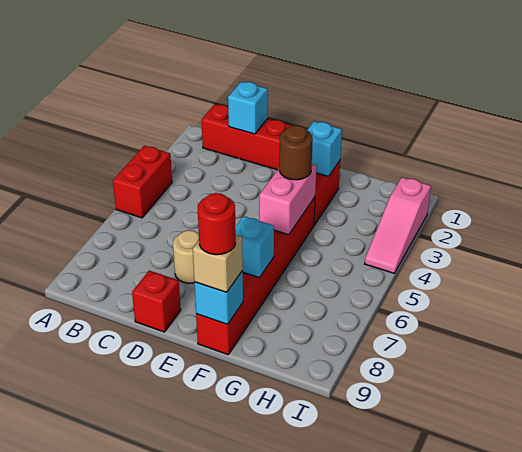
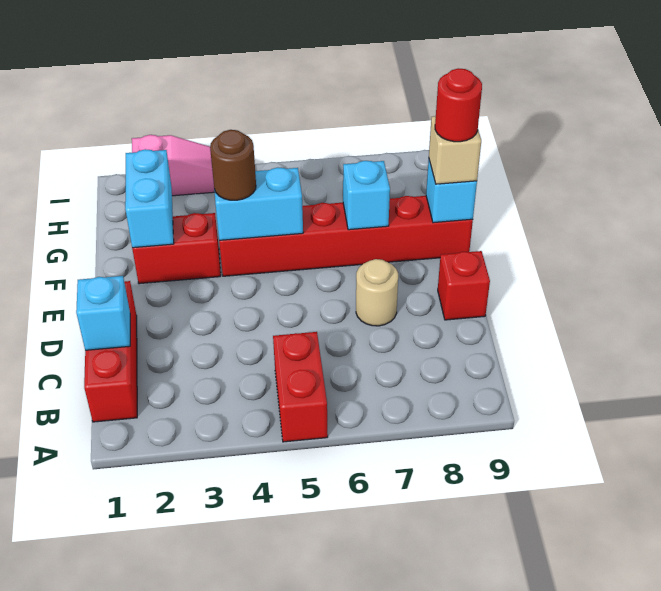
red 1x2 brick [113,146,172,218] -> red 1x2 brick turned to [273,332,328,442]
cyan 1x1 brick [307,121,342,176] -> cyan 1x2 brick [125,149,174,248]
pink 1x2 brick [259,164,316,235] -> cyan 1x2 brick [214,168,303,241]

